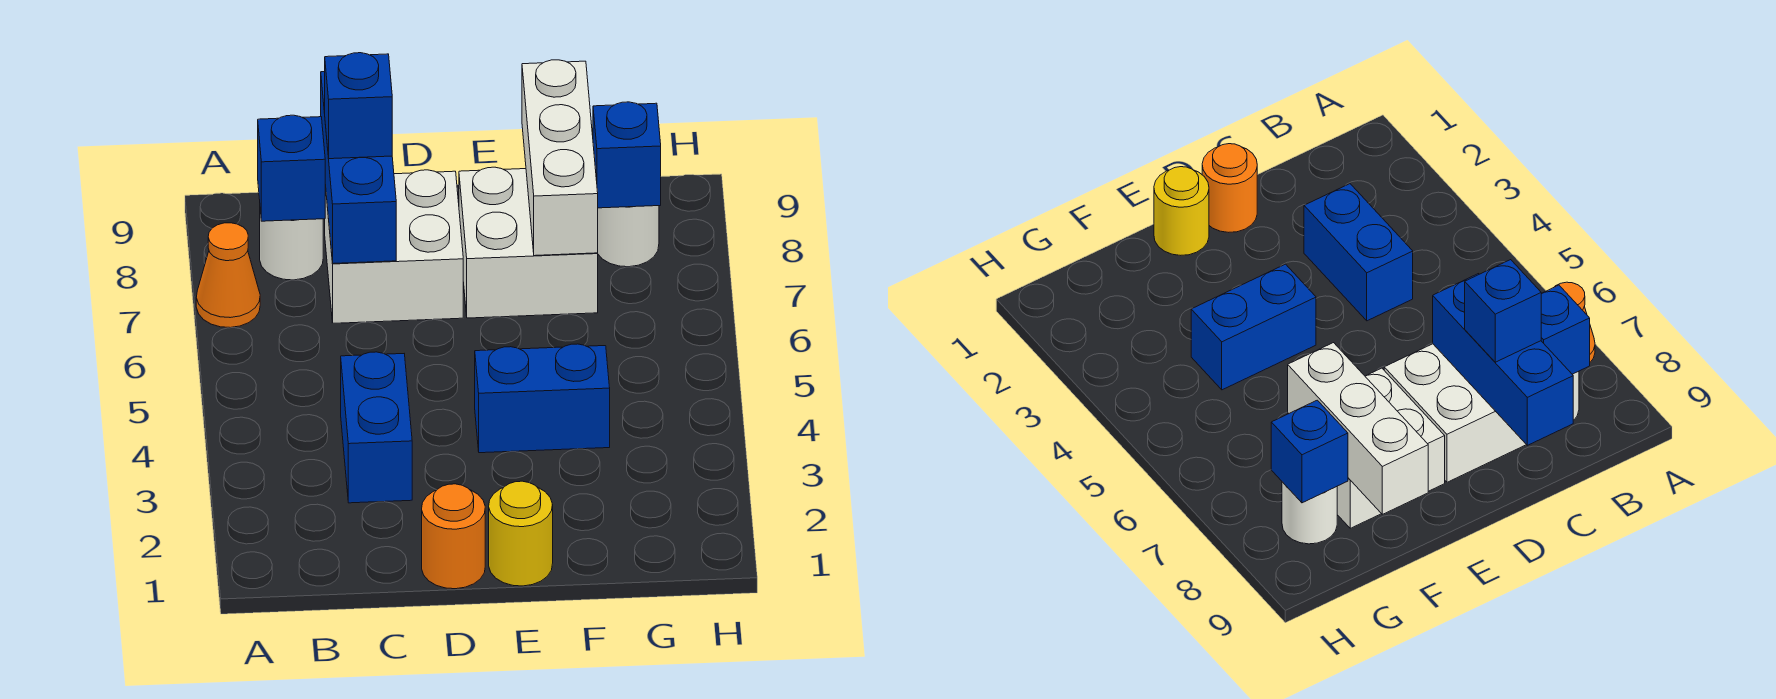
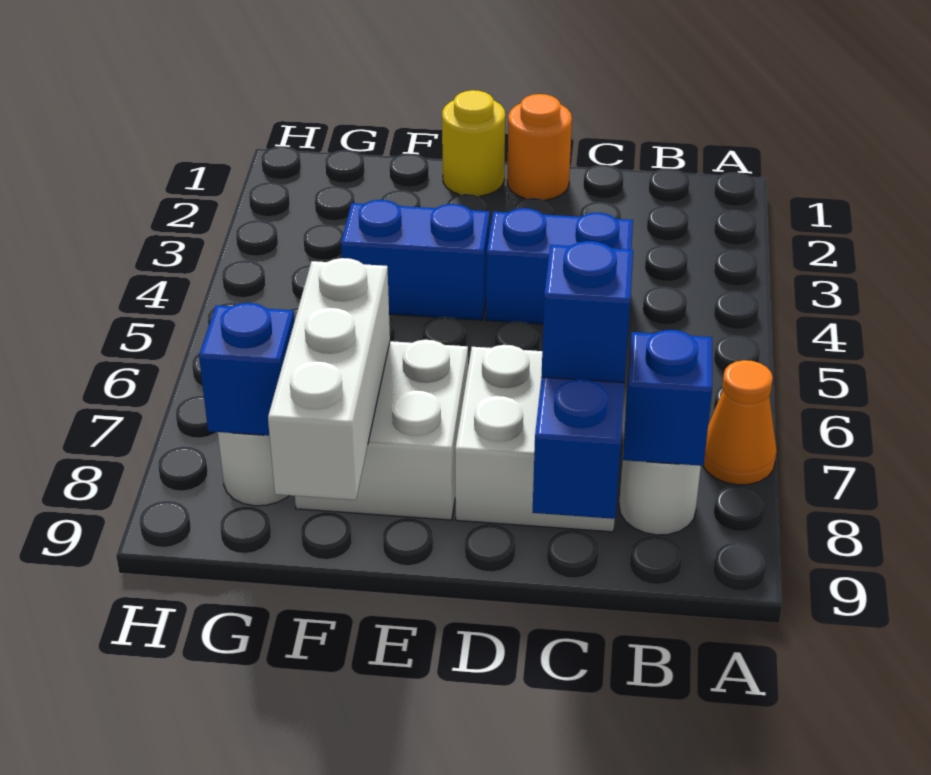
blue 1x2 brick [341,352,412,503] -> blue 1x2 brick turned to [486,208,633,324]

